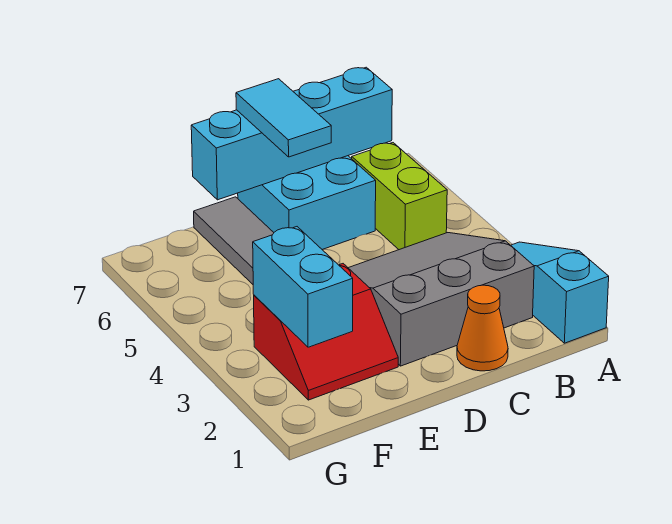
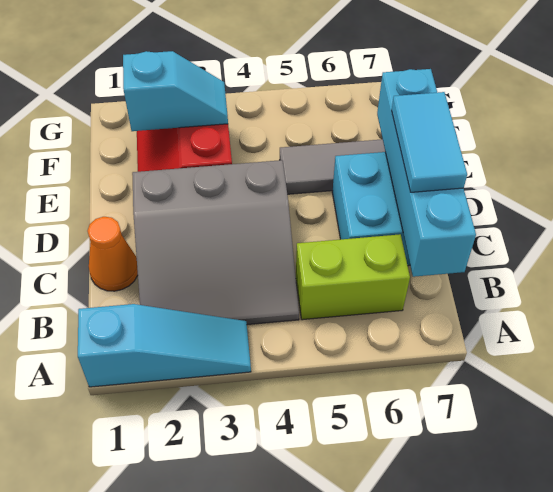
grey 3x3 slope [349,233,534,366] -> grey 3x3 slope turned to [132,160,299,325]
cyan 1x2 tile [236,79,331,157] -> cyan 1x2 tile turned to [392,92,467,192]
cyan 1x2 brick [253,227,353,347] -> cyan 1x2 slope [123,51,228,131]

